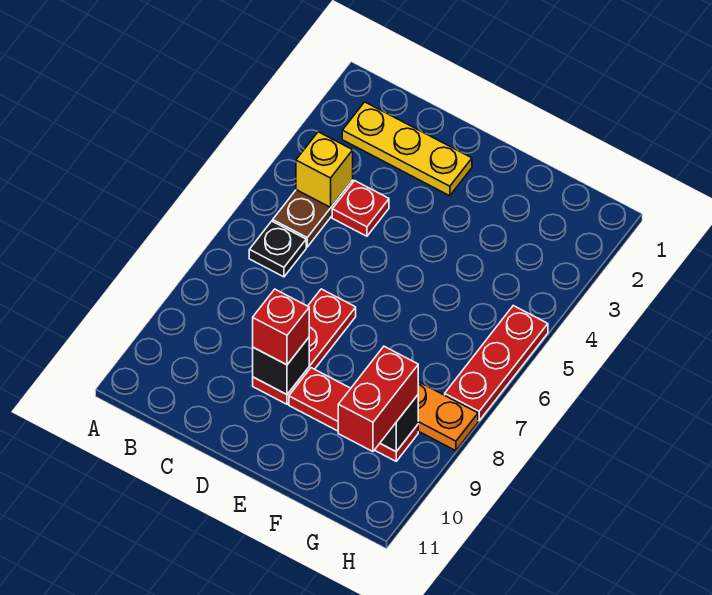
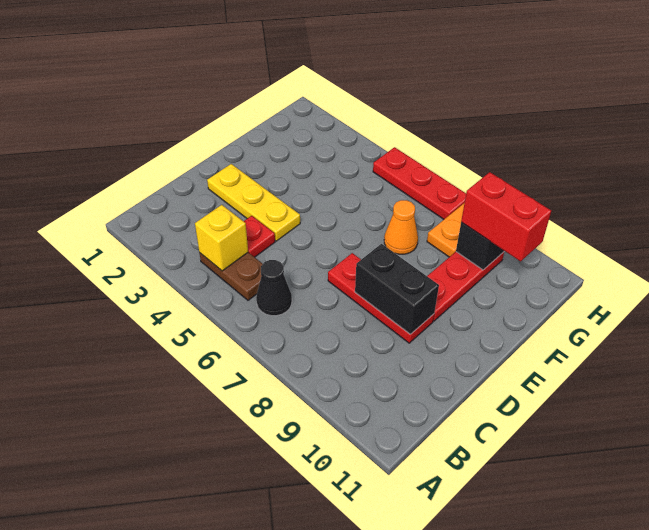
yellow 1x3 plate [342,102,472,196] -> yellow 1x3 plate turned to [207,164,300,241]
black 1x1 plate [249,221,306,277] -> black 1x1 cone [256,260,292,316]
black 1x1 brick [253,338,309,395] -> black 1x2 brick [355,244,439,334]
red 1x1 brick [253,289,309,365] -> none
none -> orange 1x1 cone [384,200,418,254]

